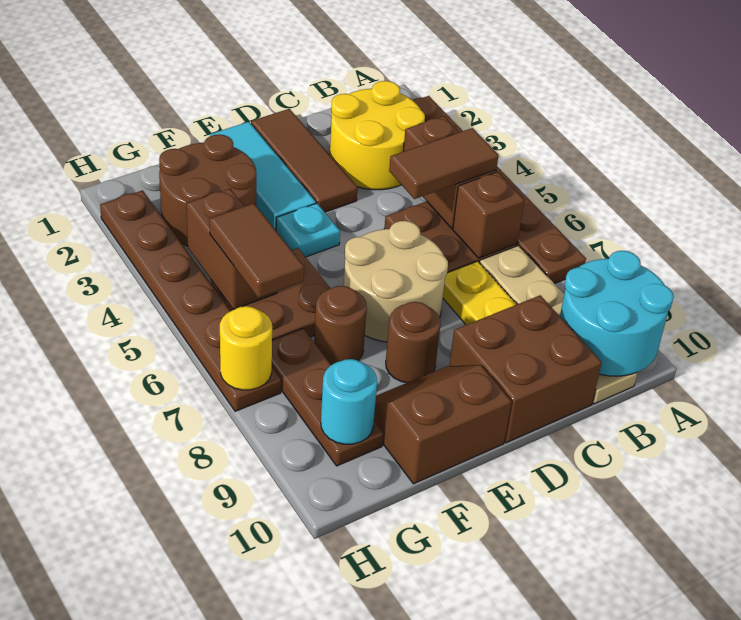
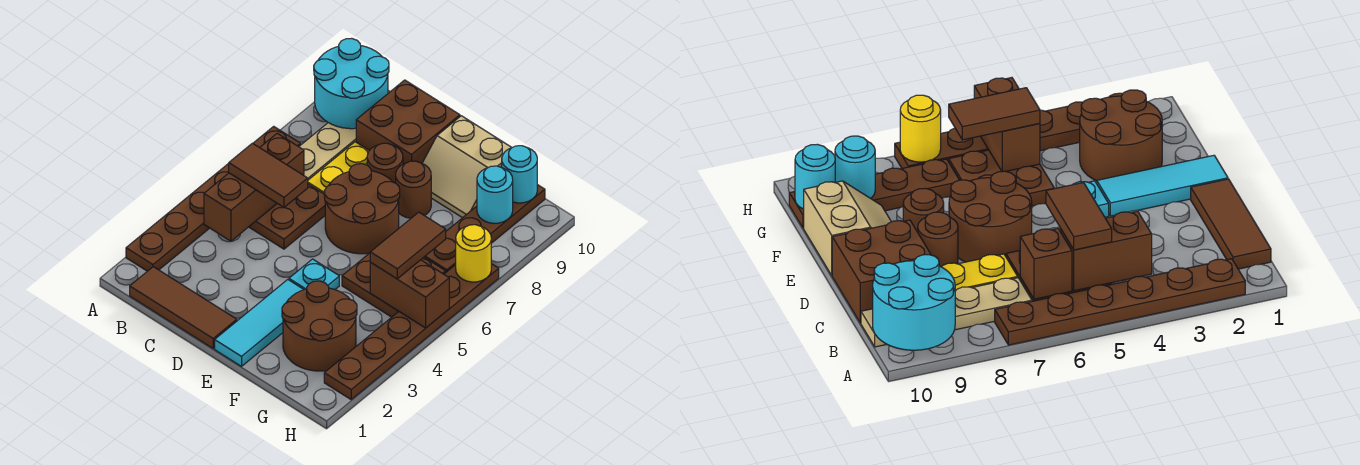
yellow 2x2 round brick [330,81,425,190] -> none
brown 1x3 tile [251,109,358,212] -> brown 1x3 tile turned to [130,267,237,348]
tan 2x2 round brick [344,221,448,342] -> brown 2x2 round brick [324,164,400,254]
brown 2x2 slope [374,365,511,484] -> tan 2x2 slope [422,116,512,218]
brown 1x1 round brick [314,286,367,365] -> brown 1x1 round brick moved to [367,143,403,183]
brown 1x2 brick [186,189,277,310] -> brown 1x2 brick turned to [370,260,449,328]
brown 1x3 plate [272,329,383,466] -> brown 1x4 plate [425,185,545,272]
none -> cyan 1x1 round brick [502,146,537,203]

